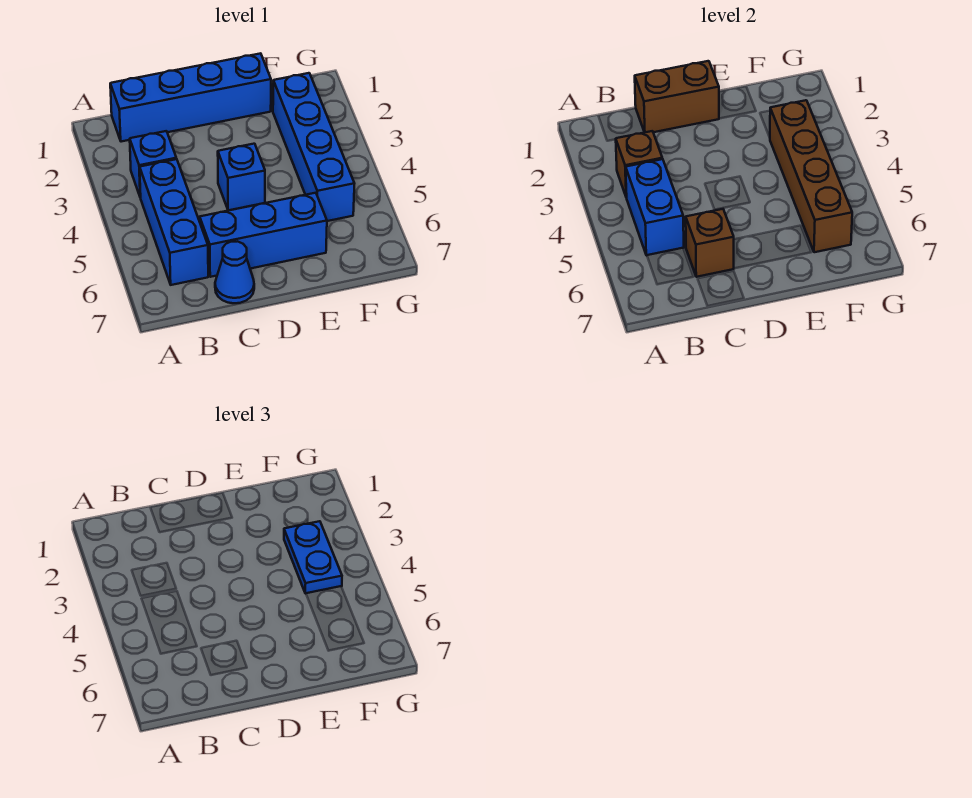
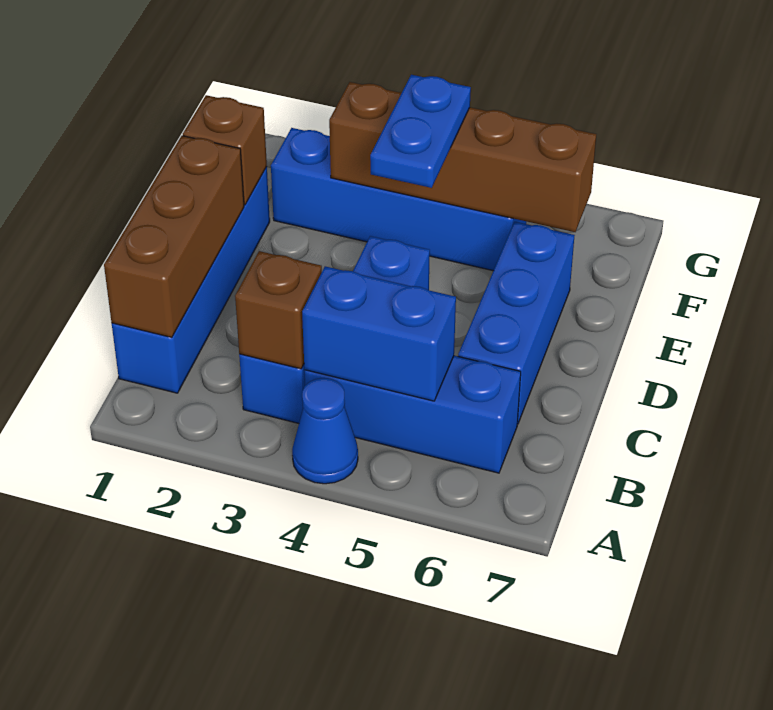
brown 1x2 brick [635,61,719,133] -> brown 1x3 brick [104,136,244,337]
brown 1x1 brick [686,209,734,277] -> brown 1x1 brick moved to [183,95,267,205]
blue 1x1 cone [215,241,254,303] -> blue 1x1 cone moved to [292,378,358,484]
blue 1x2 plate [284,521,342,594] -> blue 1x2 plate turned to [370,75,471,188]

